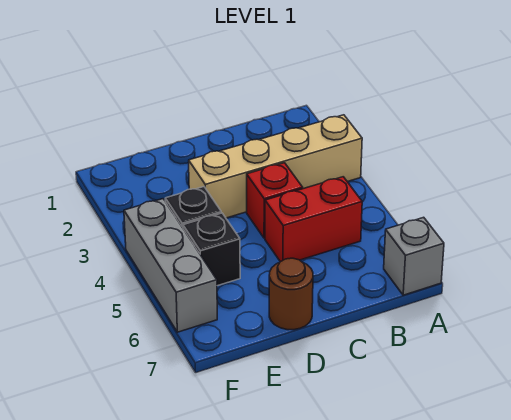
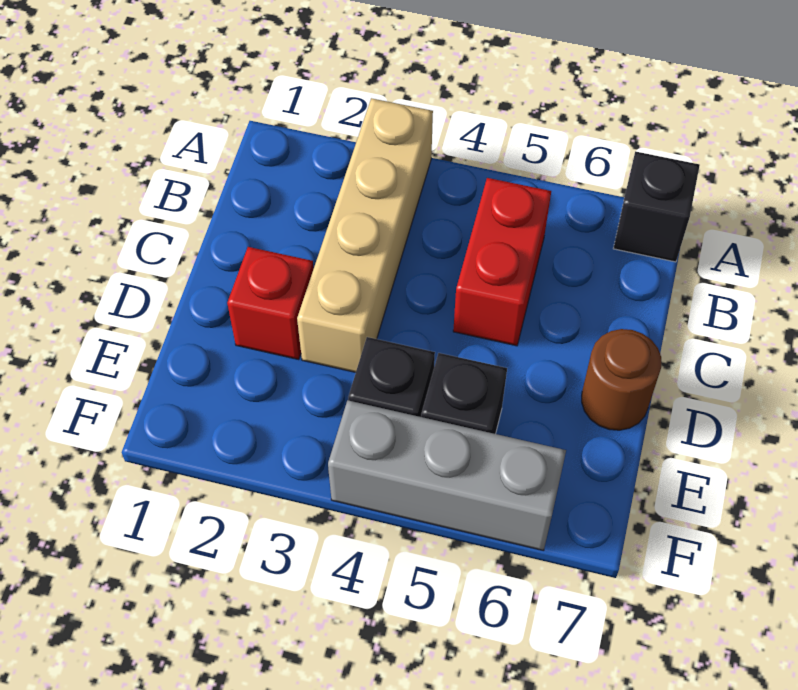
grey 1x1 brick [384,217,444,295] -> black 1x1 brick [613,151,700,262]
red 1x1 brick [247,163,303,238] -> red 1x1 brick moved to [227,247,314,360]

